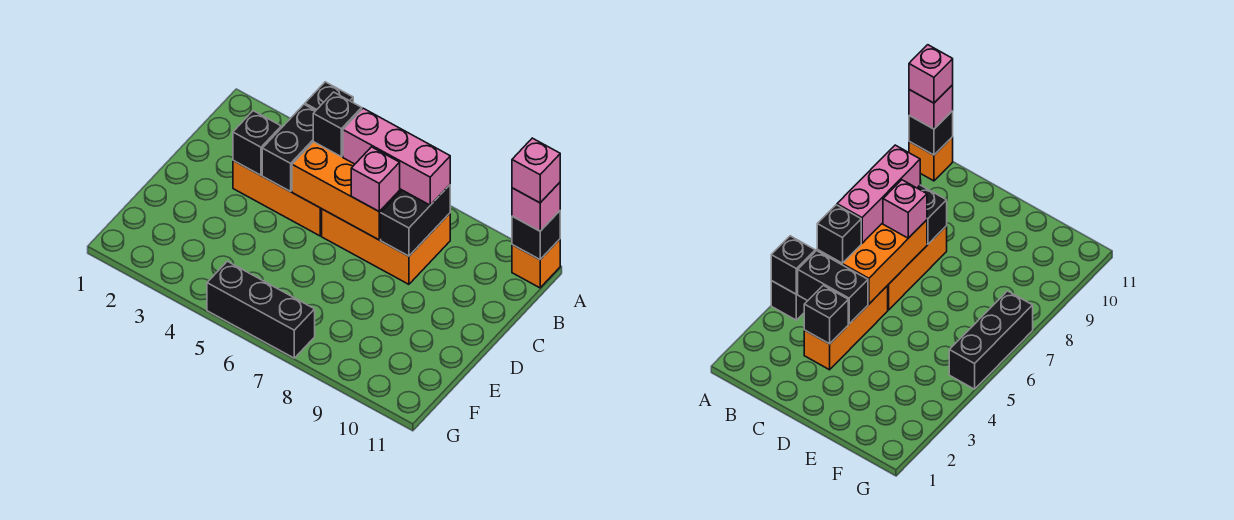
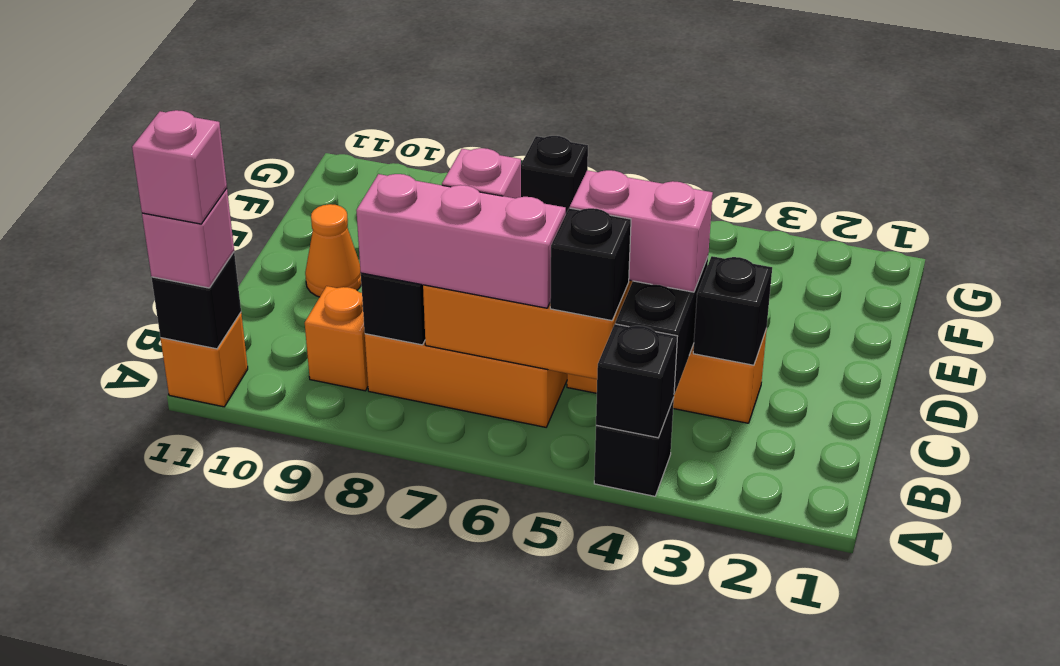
none -> orange 1x1 brick [305,286,368,391]
none -> pink 1x2 brick [570,170,713,292]
none -> orange 1x1 cone [305,204,361,297]
black 1x3 brick [207,261,315,358] -> black 1x1 brick [521,136,588,213]

